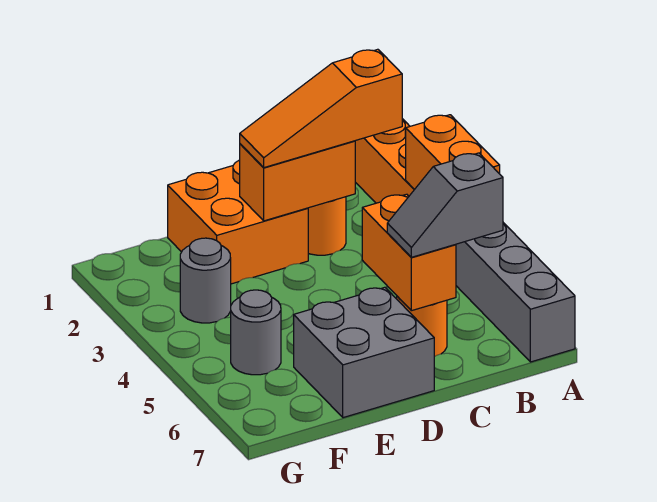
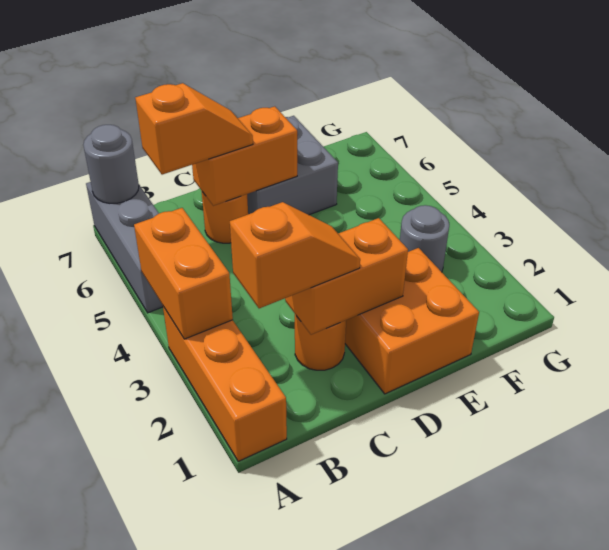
orange 1x3 slope [240,49,402,168] -> orange 1x2 slope [230,202,360,308]
grey 1x2 slope [387,153,503,257] -> orange 1x2 slope [135,83,253,175]
orange 1x2 brick [362,194,456,311] -> orange 1x2 brick turned to [192,106,297,206]
grey 1x1 round brick [231,290,281,375] -> grey 1x1 round brick moved to [83,125,139,203]

